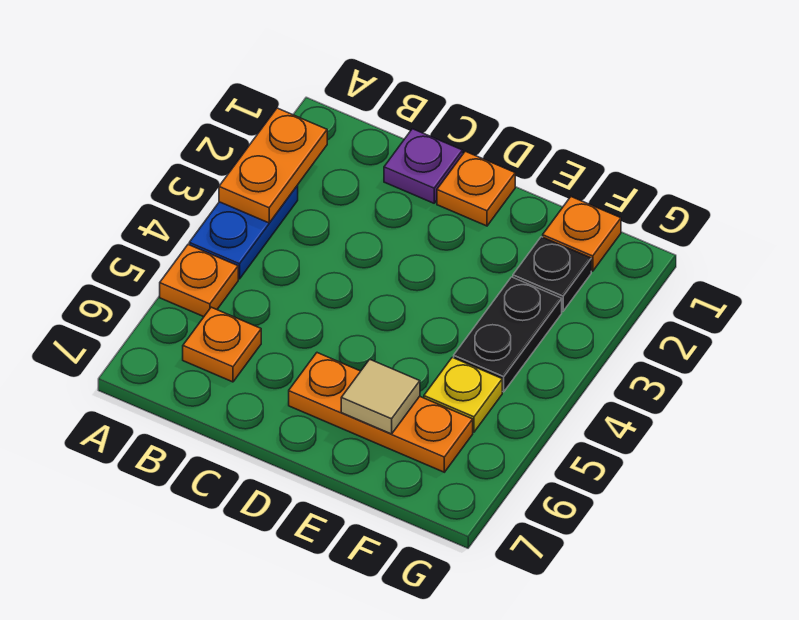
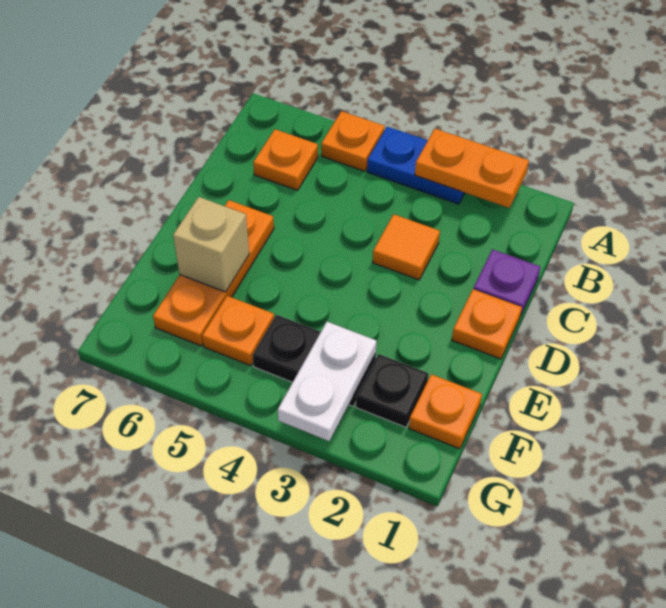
none -> orange 1x1 tile [373,214,440,280]
tan 1x1 tile [341,359,420,434] -> tan 1x1 brick [173,197,249,292]
none -> white 1x2 plate [278,322,376,441]
yellow 1x1 plate [424,357,502,432] -> orange 1x1 plate [202,296,274,366]

